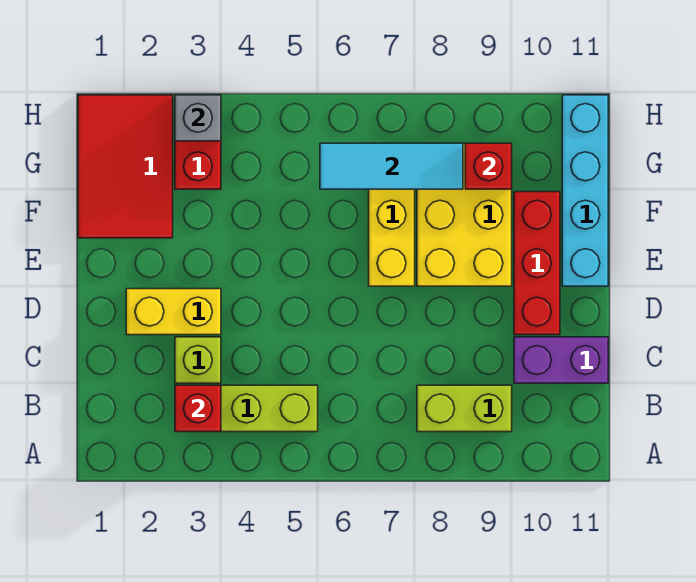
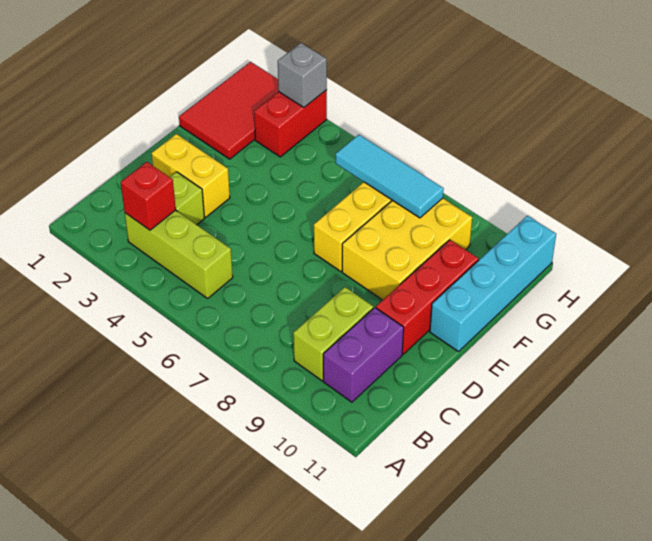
lime 1x2 brick [417,385,512,432] -> lime 1x2 brick turned to [293,287,373,381]
purple 1x2 brick [514,337,608,383] -> purple 1x2 brick turned to [323,308,404,402]
red 1x1 brick [465,143,512,189] -> none

